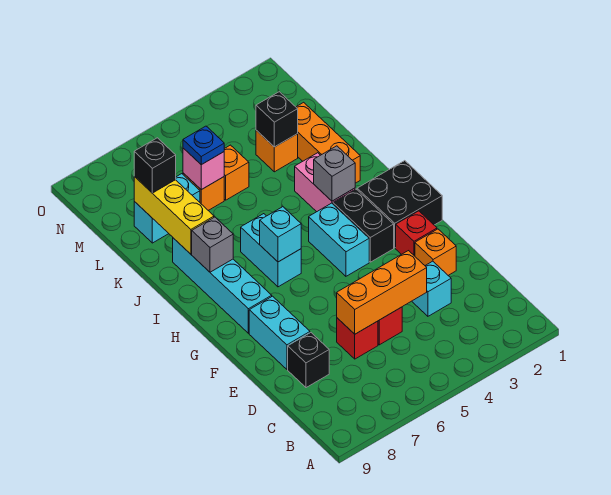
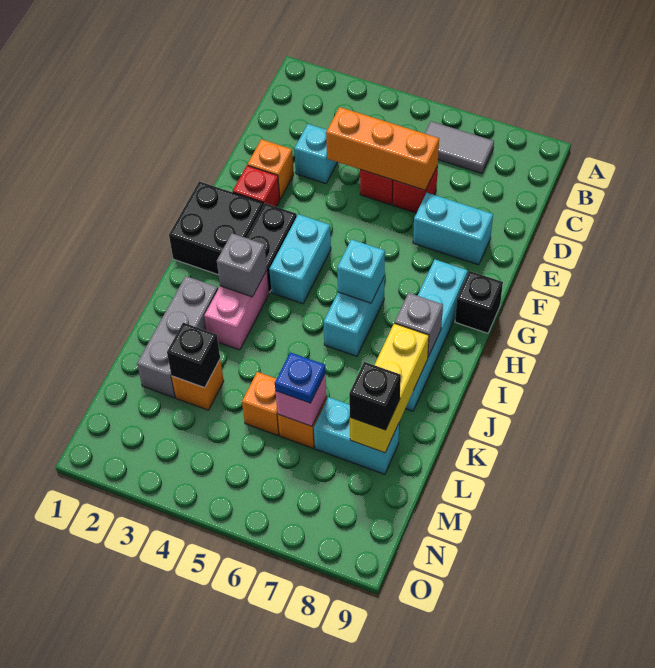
none -> grey 1x2 tile [425,121,494,174]
black 1x1 brick [288,333,329,388] -> black 1x1 brick moved to [455,271,503,333]
cyan 1x2 brick [249,296,310,369] -> cyan 1x2 brick turned to [413,193,493,265]
orange 1x3 brick [296,102,360,183] -> grey 1x3 brick [137,276,218,398]

